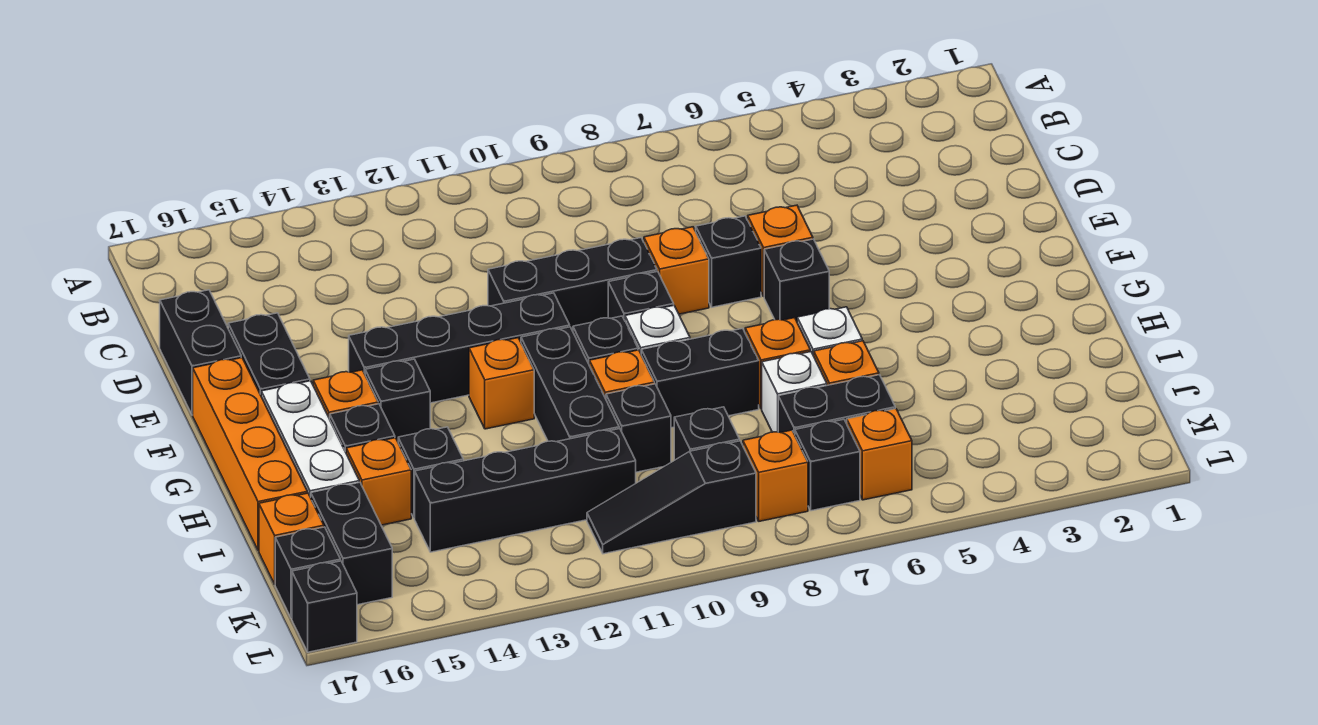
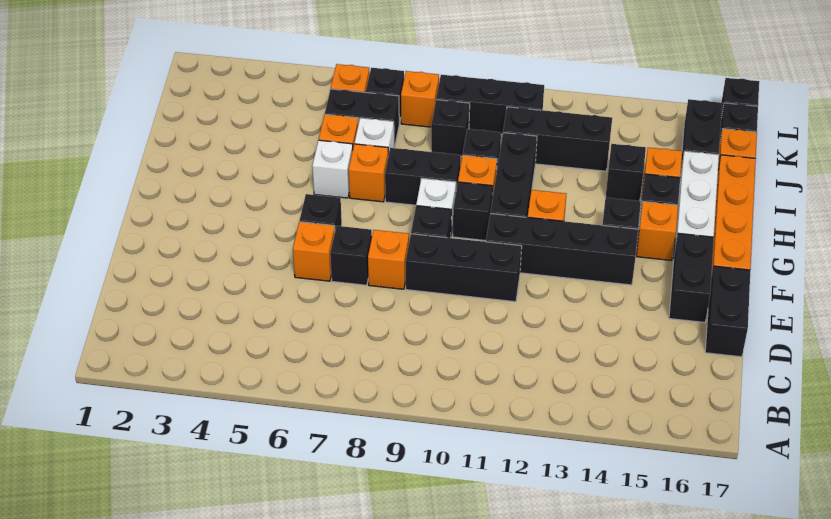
black 1x4 brick [415,428,636,552] -> black 1x3 brick [503,107,612,171]
black 1x3 slope [587,441,756,554] -> black 1x3 brick [436,75,544,134]

